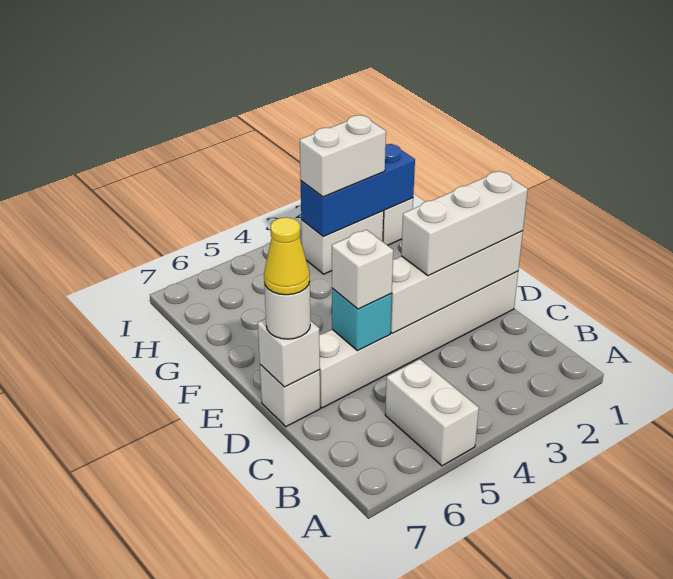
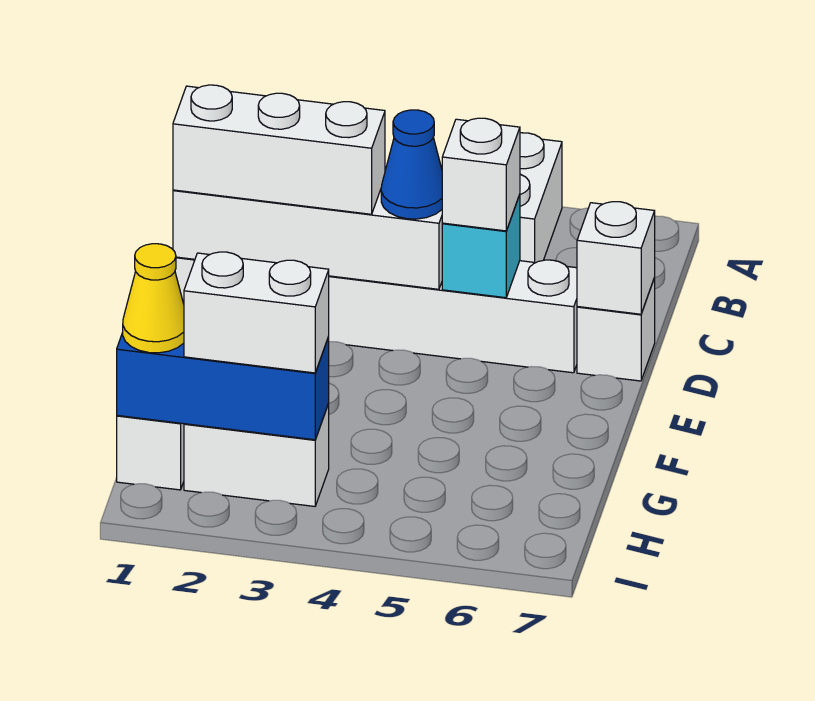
none -> blue 1x1 cone [381,110,442,219]
white 1x1 round brick [264,282,310,339] -> none
yellow 1x1 cone [264,217,310,295] -> yellow 1x1 cone moved to [123,244,184,353]

